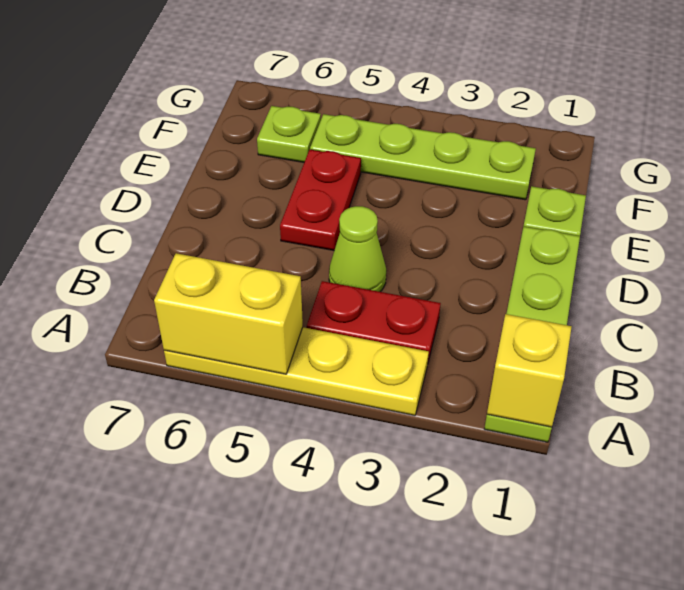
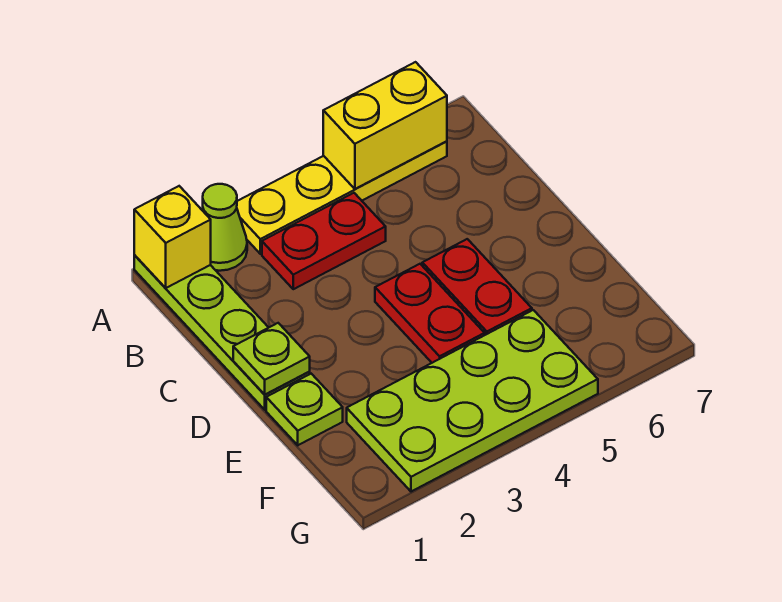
lime 1x1 cone [329,206,386,292] -> lime 1x1 cone moved to [202,184,247,271]
none -> red 1x2 plate [375,264,485,363]
lime 1x4 plate [310,114,536,200] -> lime 2x4 plate [347,310,598,492]
lime 1x1 plate [257,106,321,162] -> lime 1x1 plate moved to [233,323,310,395]

